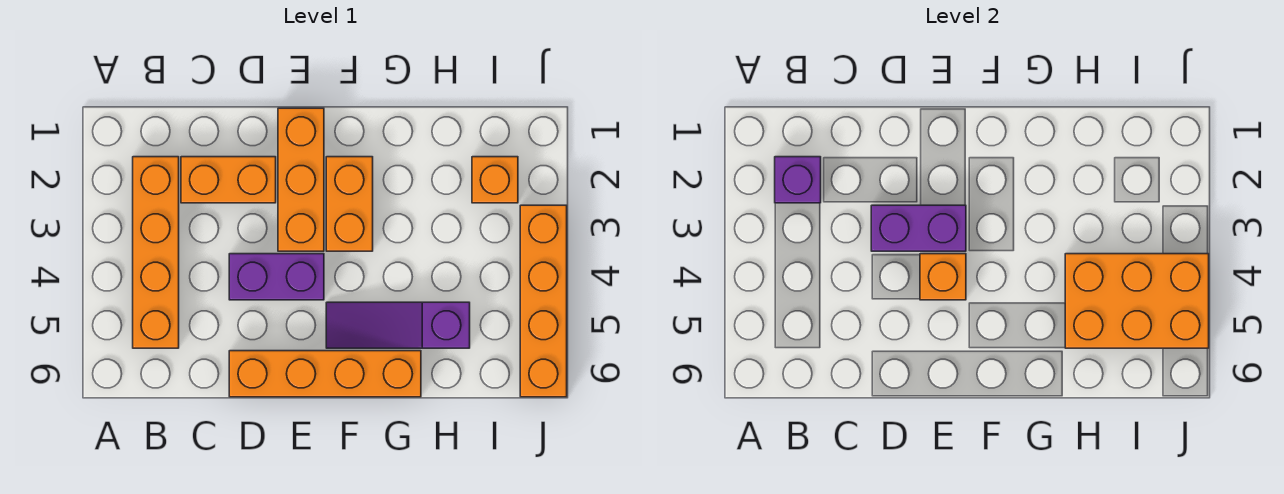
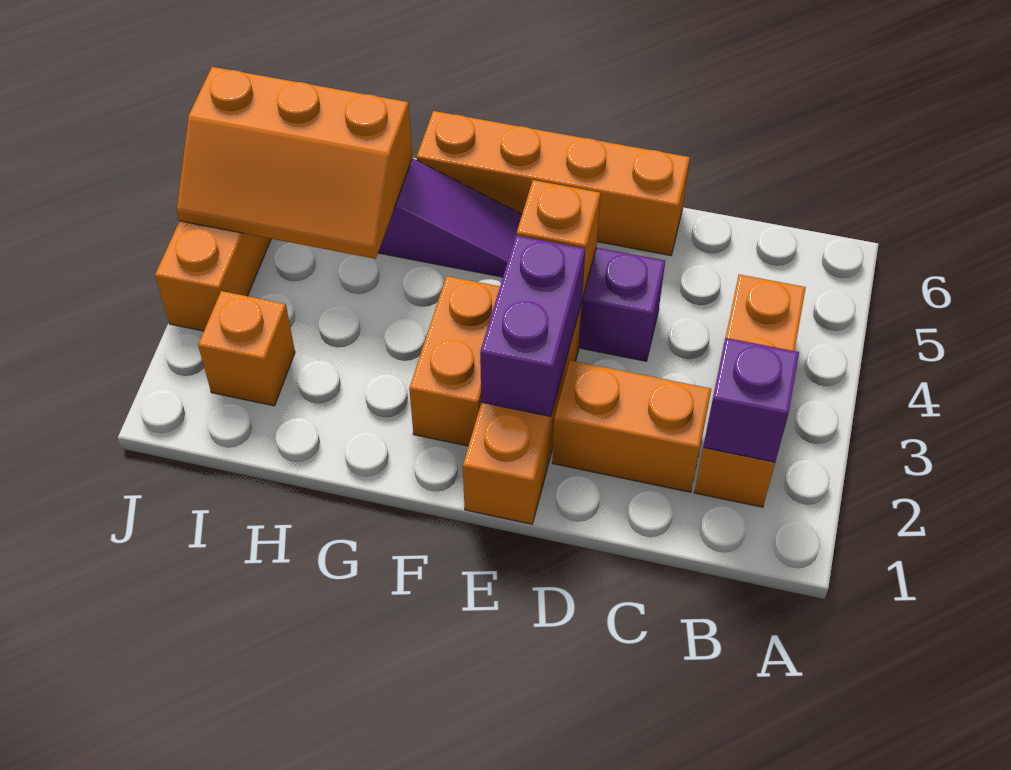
orange 1x4 brick [133,157,179,348] -> orange 1x3 brick [694,274,806,507]
purple 1x2 brick [871,205,966,251] -> purple 1x2 brick turned to [480,235,585,416]
orange 2x3 brick [1065,254,1209,348] -> orange 2x3 slope [177,67,412,259]

